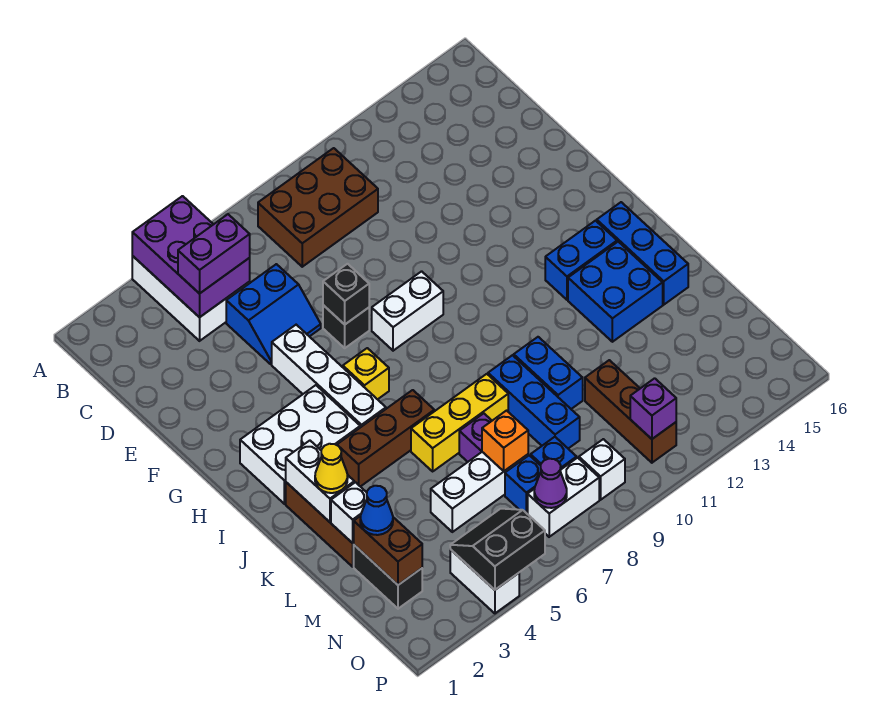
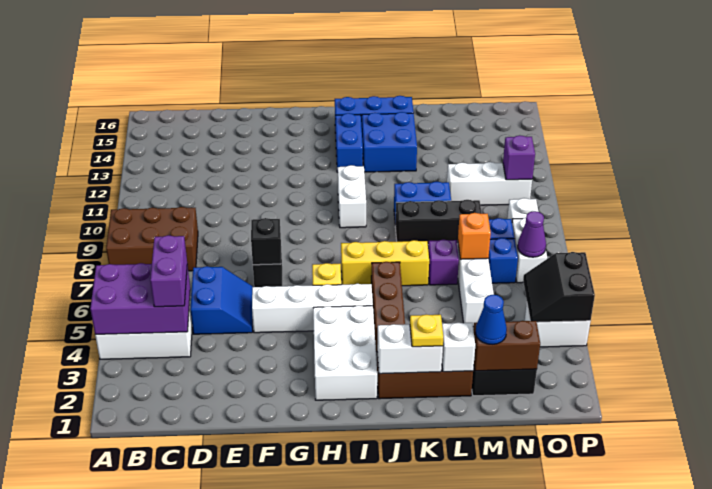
brown 2x3 brick [258,148,378,267] -> brown 2x3 brick turned to [106,207,198,271]
white 1x2 brick [372,271,443,351] -> white 1x2 brick moved to [338,165,366,228]
yellow 1x1 cone [315,444,348,493] -> yellow 1x1 plate [410,315,443,347]
yellow 1x3 brick [411,374,508,471] -> yellow 1x3 brick turned to [341,240,429,286]
blue 1x3 brick [488,355,580,449] -> black 1x3 brick [395,200,482,244]
brown 1x3 brick [585,360,676,463] -> white 1x3 brick [447,162,532,205]

